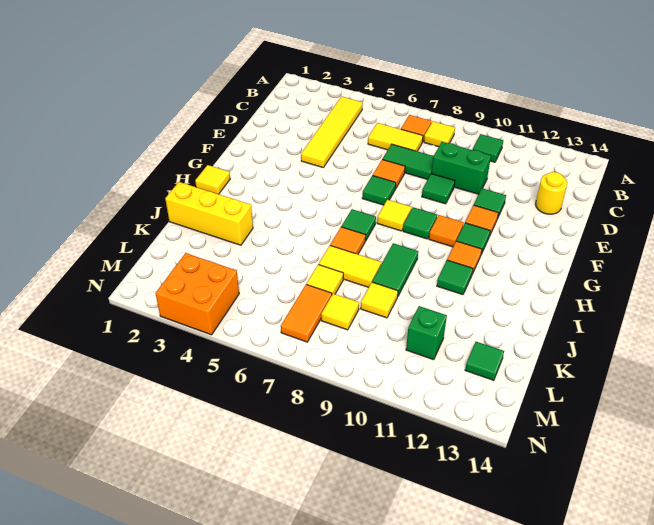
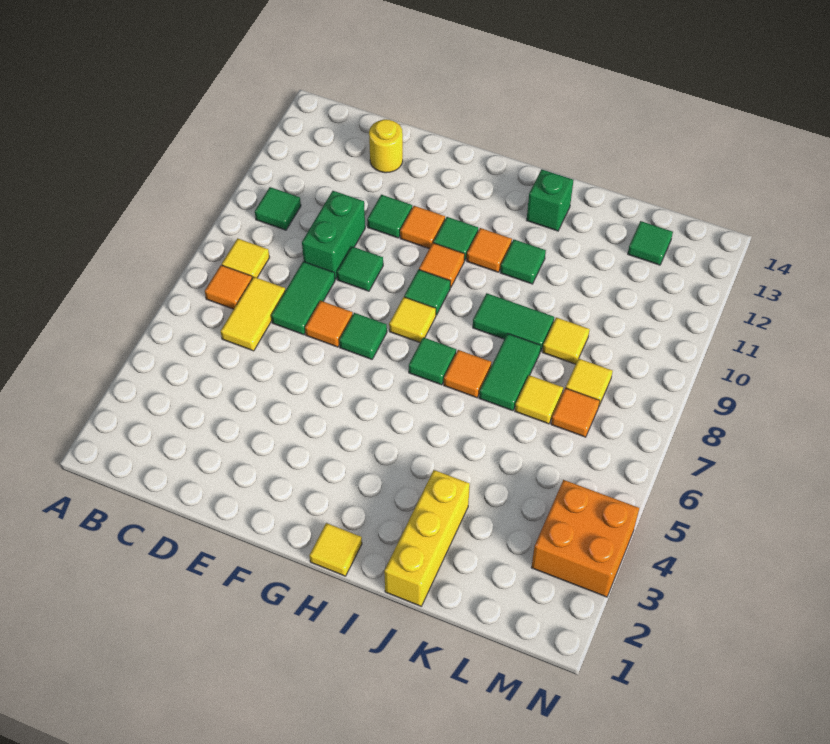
yellow 1x4 tile [301,97,363,167] -> none
yellow 1x2 tile [319,246,381,287] -> green 1x2 tile [479,334,541,411]
orange 1x2 tile [281,284,332,342] -> orange 1x1 tile [551,388,600,437]
green 1x1 brick [406,306,447,360] -> green 1x1 brick moved to [527,169,573,231]

